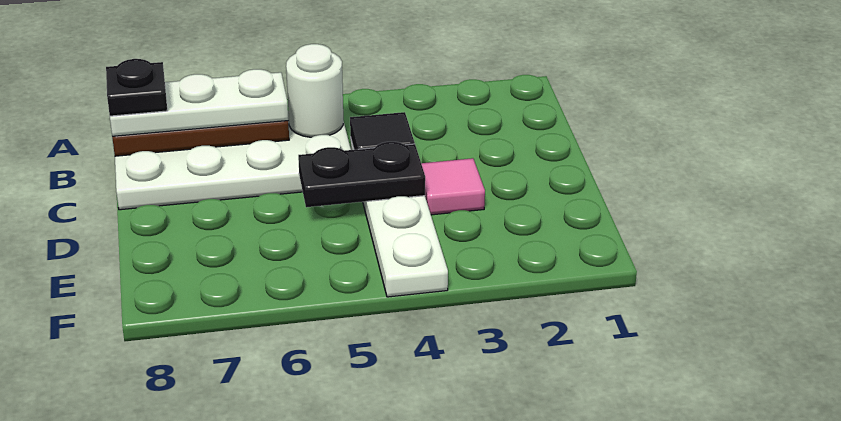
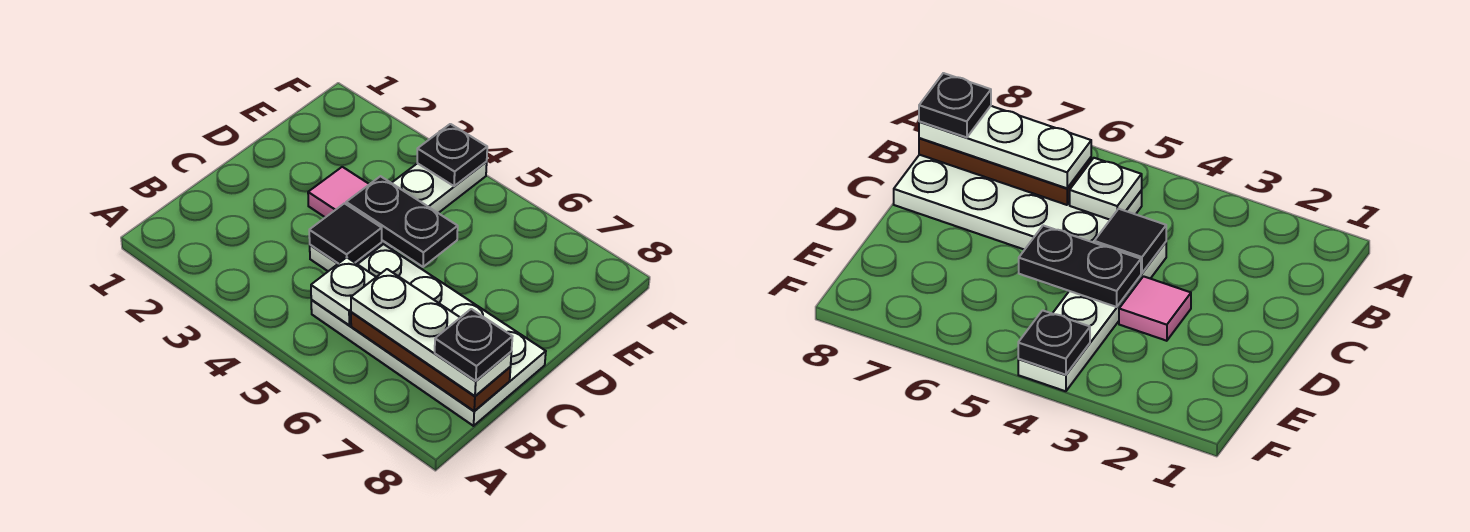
white 1x1 round brick [286,44,343,137] -> white 1x1 plate [311,257,376,325]
none -> black 1x1 plate [417,124,487,186]

